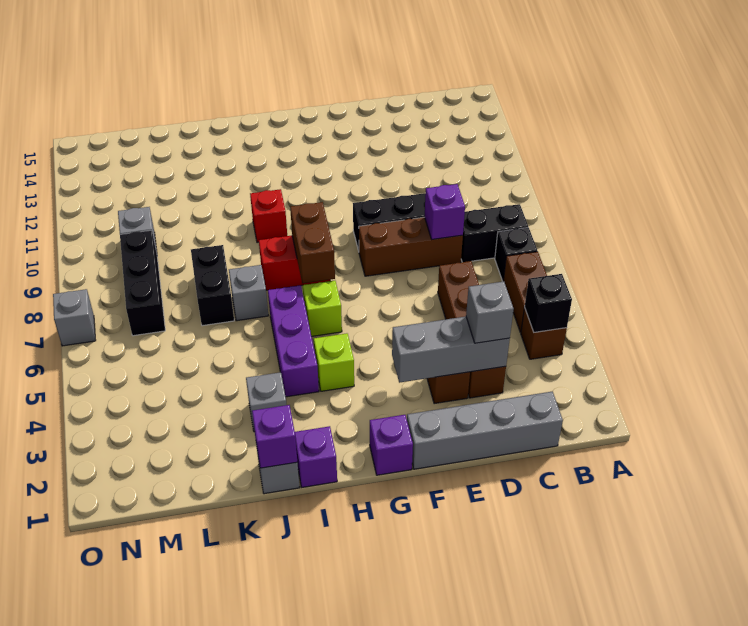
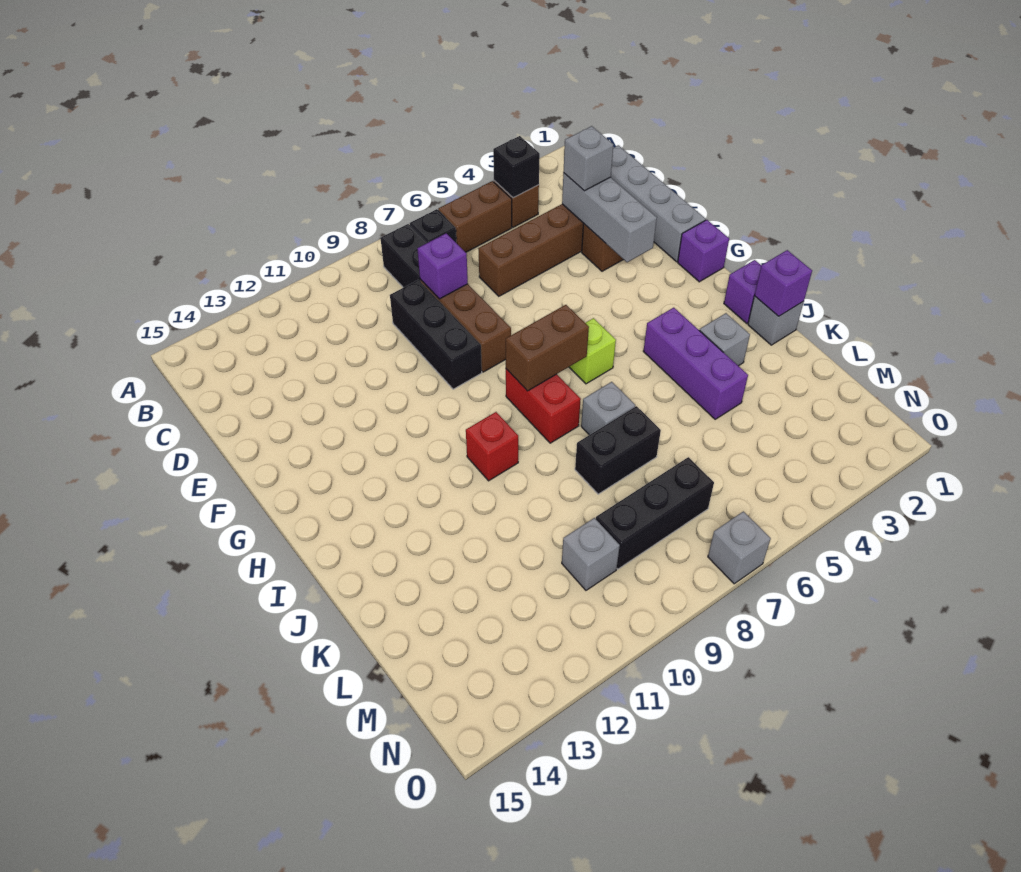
lime 1x1 brick [314,333,354,391] -> none
purple 1x3 brick [268,285,319,397] -> purple 1x3 brick turned to [643,308,748,419]

